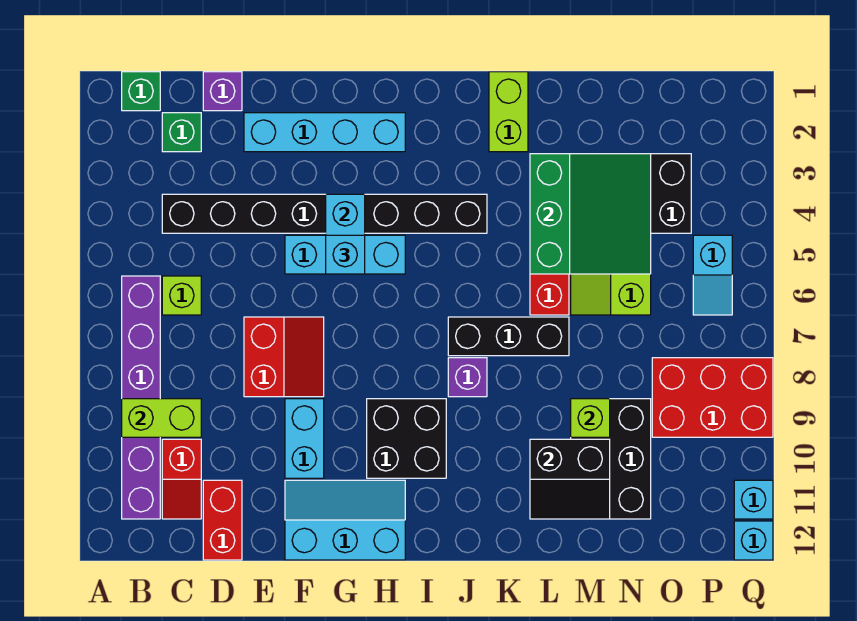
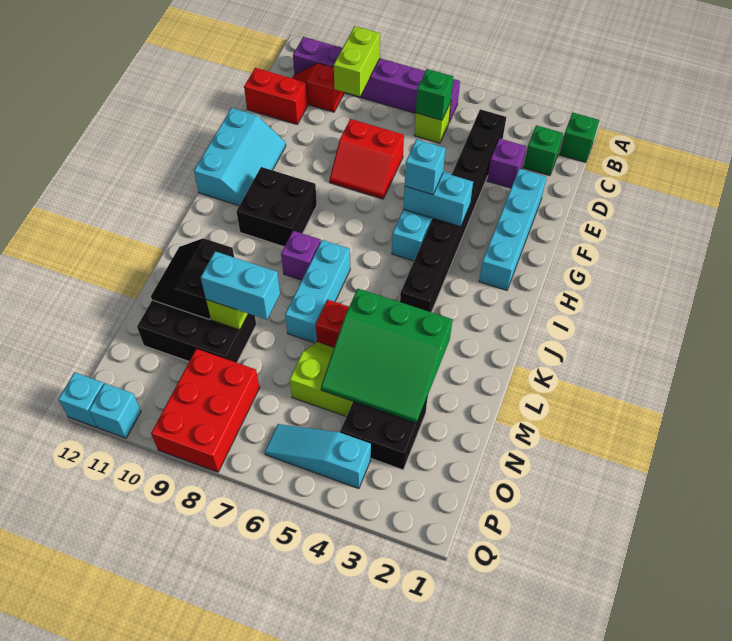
none -> green 1x1 brick [416,69,453,120]
purple 1x1 brick [203,72,242,111] -> purple 1x1 brick moved to [487,138,526,188]
cyan 1x2 brick [285,399,324,478] -> cyan 1x2 brick moved to [201,251,280,320]
black 1x3 brick [448,317,569,356] -> cyan 1x3 brick [285,240,350,343]
lime 1x2 brick [489,72,528,152] -> none
cyan 1x2 slope [693,235,732,315] -> cyan 1x3 slope [265,424,371,489]

